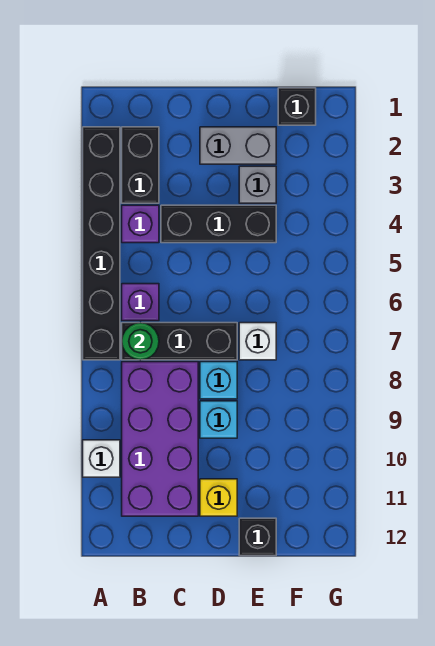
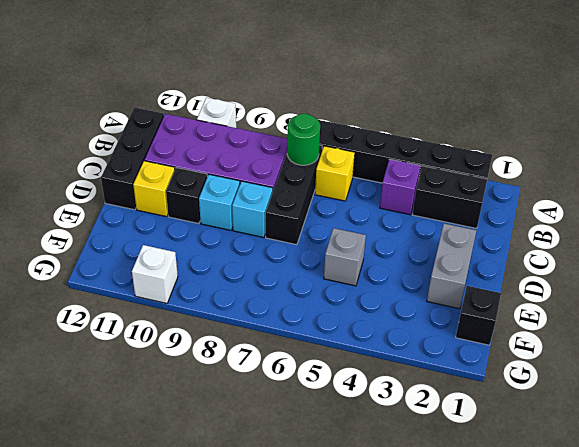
purple 1x1 brick [122,284,159,321] -> yellow 1x1 brick [315,146,355,201]
black 1x3 brick [161,205,276,243] -> black 1x3 brick moved to [101,107,164,210]
grey 1x1 brick [239,166,276,203] -> grey 1x1 brick moved to [324,228,366,286]
white 1x1 brick [239,323,276,360] -> white 1x1 brick moved to [132,245,178,303]
black 1x1 brick [239,518,276,556] -> black 1x1 brick moved to [166,168,207,224]

